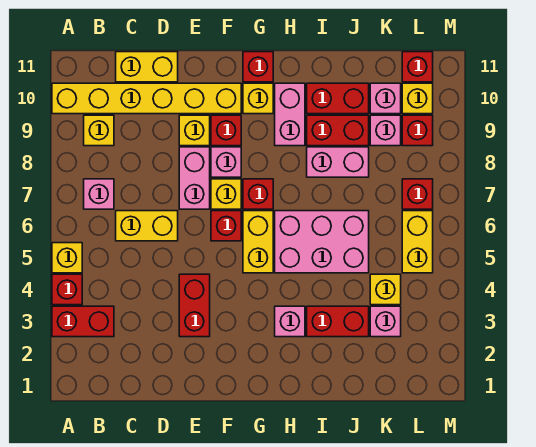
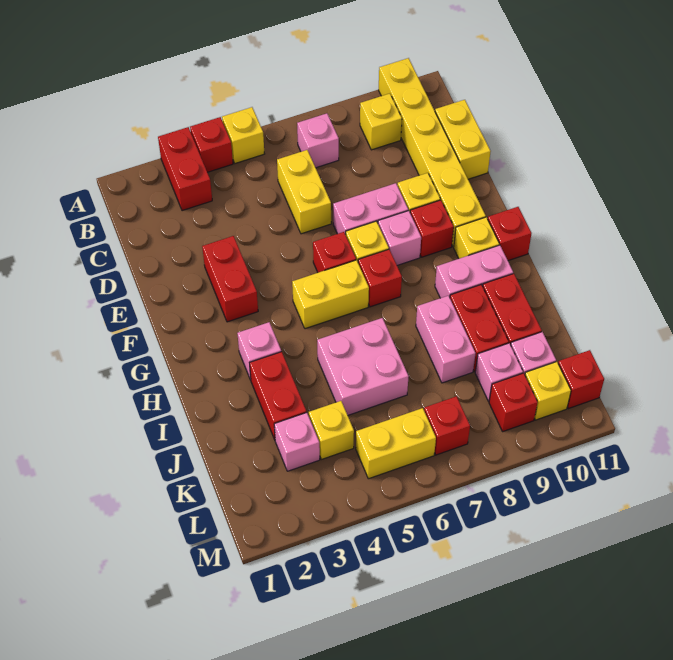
red 1x2 brick [179,274,210,337] -> red 1x2 brick turned to [202,236,258,322]
pink 2x3 brick [275,211,369,273] -> pink 2x2 brick [317,318,409,415]

